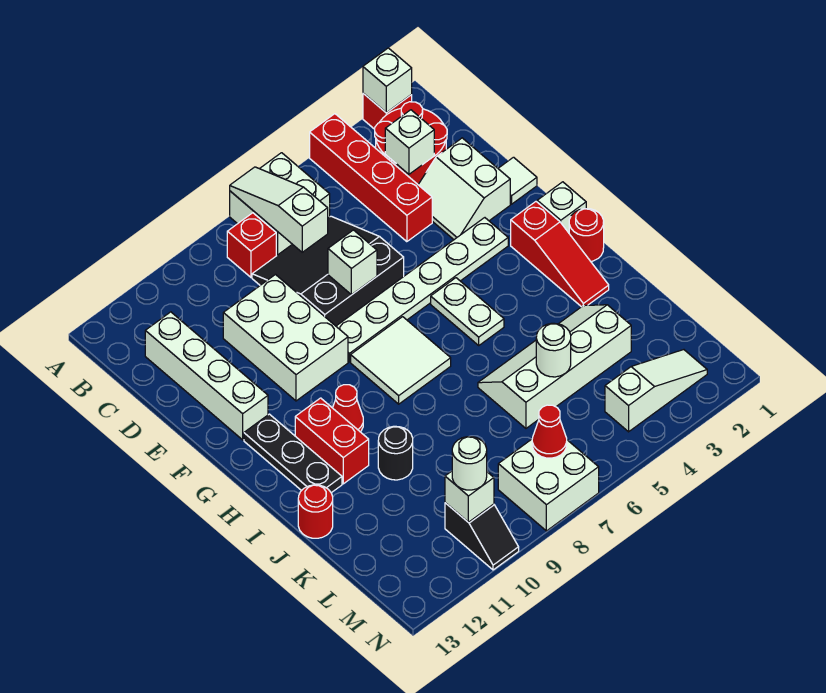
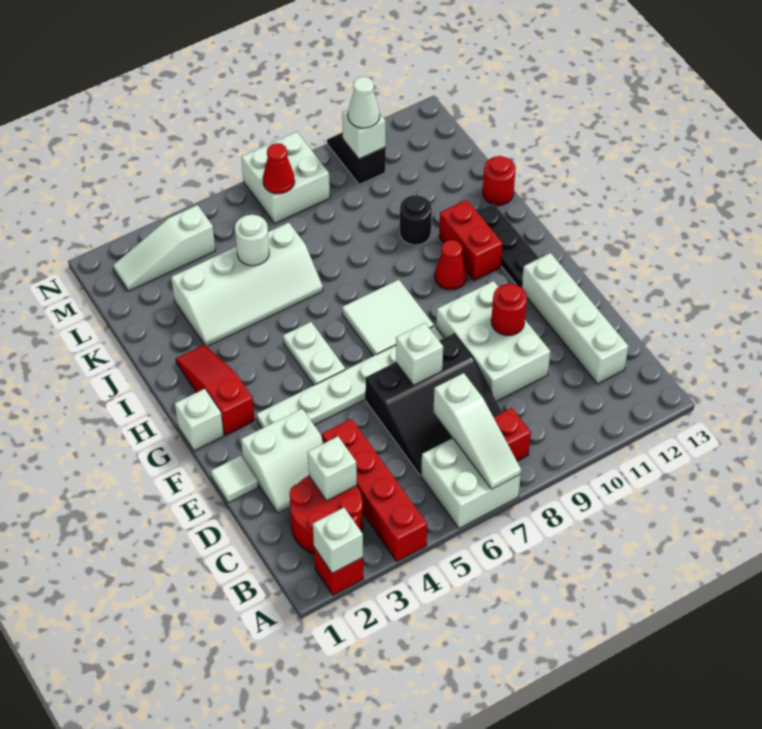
white 2x2 slope [418,138,510,239] -> white 2x2 slope turned to [241,409,324,513]
red 1x1 round brick [569,209,604,261] -> red 1x1 round brick moved to [491,284,527,336]
white 1x1 round brick [452,437,487,490] -> white 1x1 cone [348,77,380,128]

